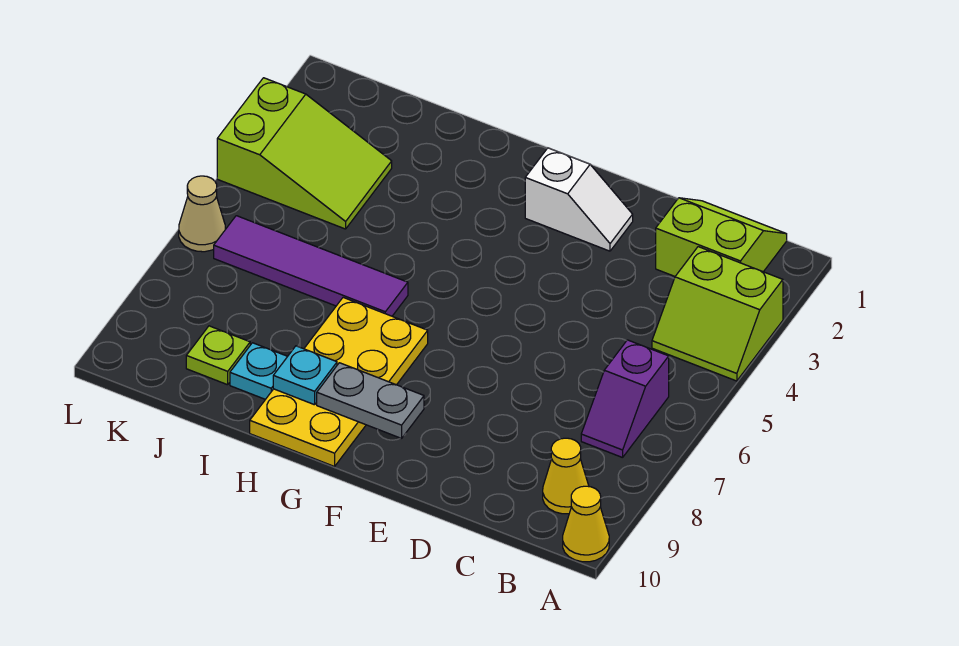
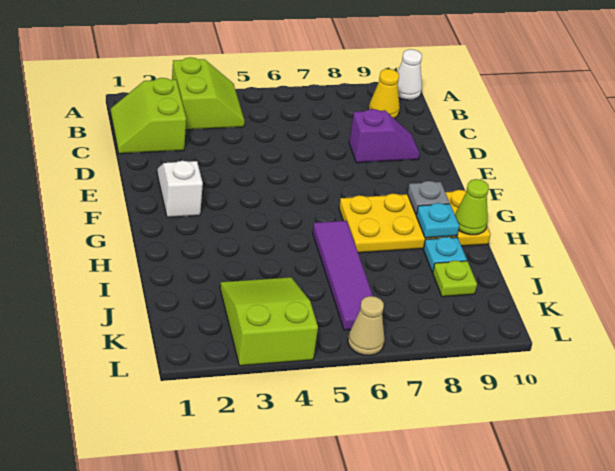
yellow 1x1 cone [563,486,609,562] -> white 1x1 cone [398,49,422,100]
purple 1x2 slope [581,340,669,458] -> purple 1x2 slope moved to [349,109,420,163]
grey 1x2 plate [317,363,424,438] -> grey 1x1 plate [407,181,450,215]
none -> lime 1x1 cone [455,179,489,235]

